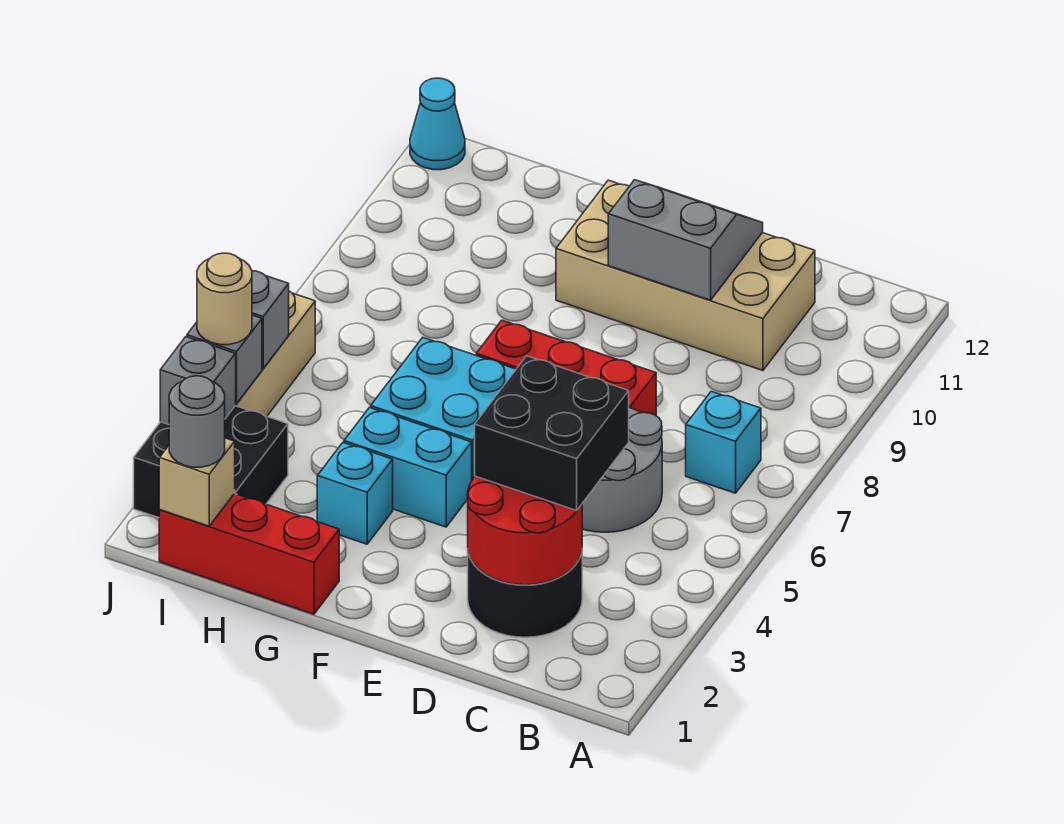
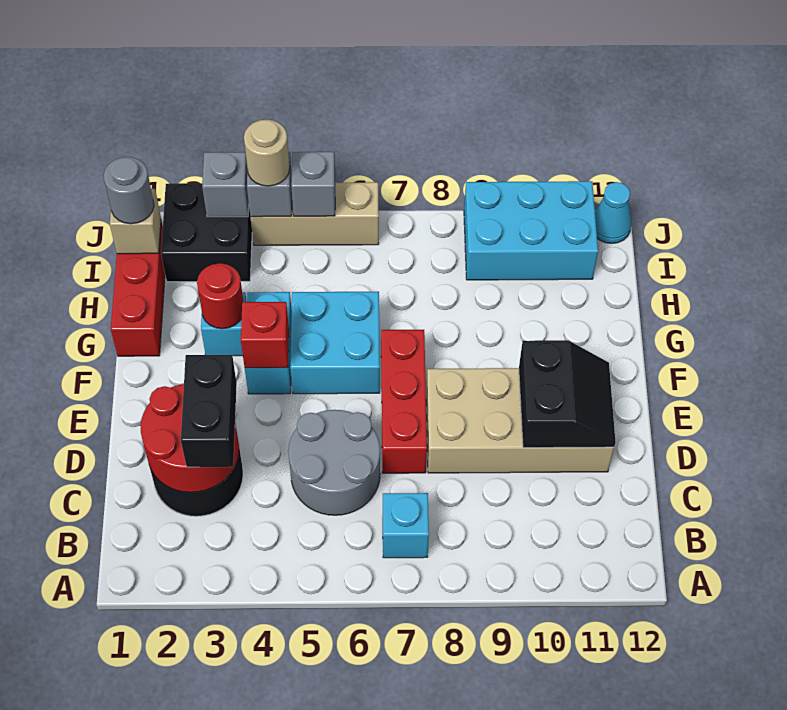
black 2x2 brick [475,356,629,511] -> black 1x2 brick [181,355,237,467]
tan 2x4 brick [556,180,815,370] -> tan 2x4 brick turned to [426,368,614,473]
grey 2x2 slope [608,180,763,300] -> black 2x2 slope [519,340,616,448]
none -> red 1x1 brick [241,302,289,368]
none -> red 1x1 round brick [197,263,243,329]
none -> cyan 2x3 brick [464,181,598,280]

